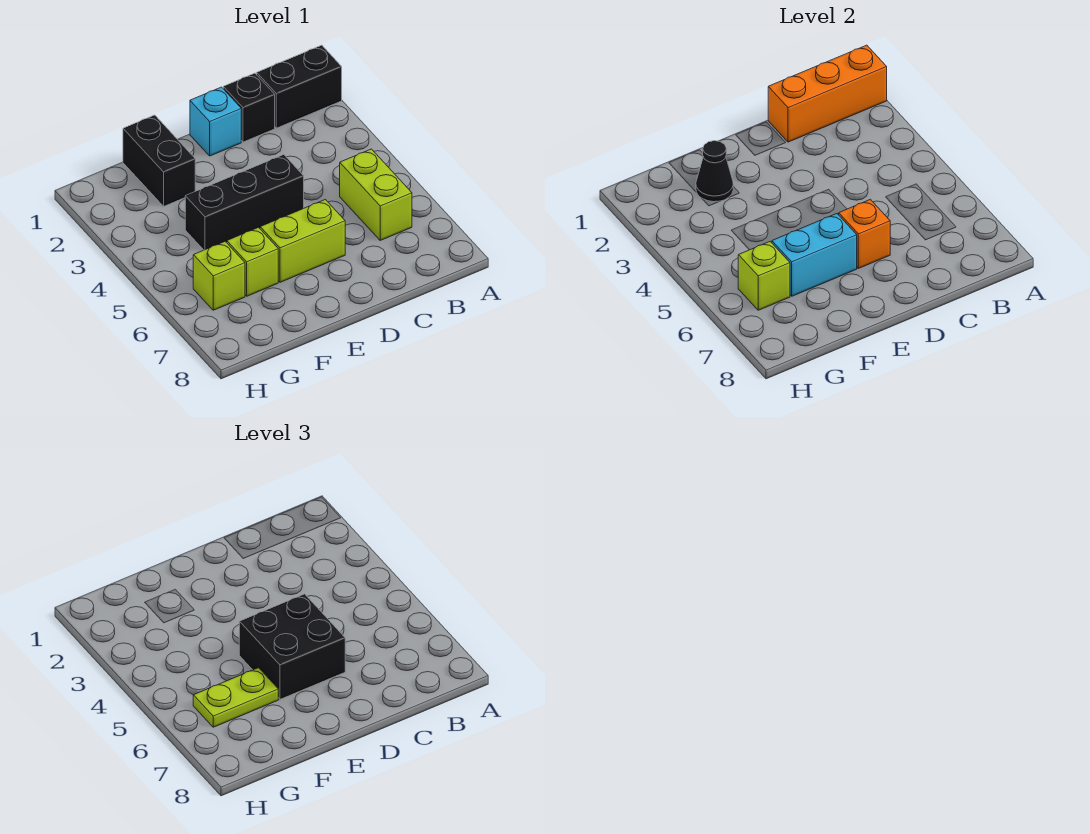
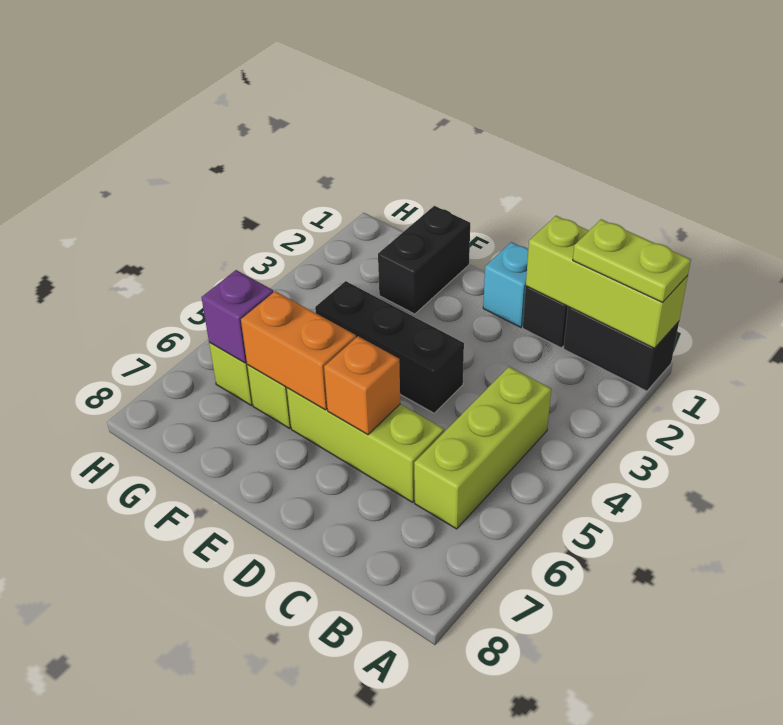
orange 1x3 brick [768,45,887,142] -> lime 1x3 brick [526,216,688,348]
lime 1x2 brick [340,149,412,240] -> lime 1x3 brick [414,367,551,529]
black 2x2 brick [239,594,345,699] -> none
lime 1x2 brick [260,199,345,282] -> lime 1x3 brick [287,388,444,502]
cyan 1x2 brick [772,214,857,296] -> orange 1x2 brick [241,291,356,410]
black 1x1 cone [696,141,733,202] -> none
lime 1x2 plate [193,668,279,727] -> lime 1x2 plate moved to [573,219,691,302]
lime 1x1 brick [738,242,790,310] -> purple 1x1 brick [201,270,273,363]

